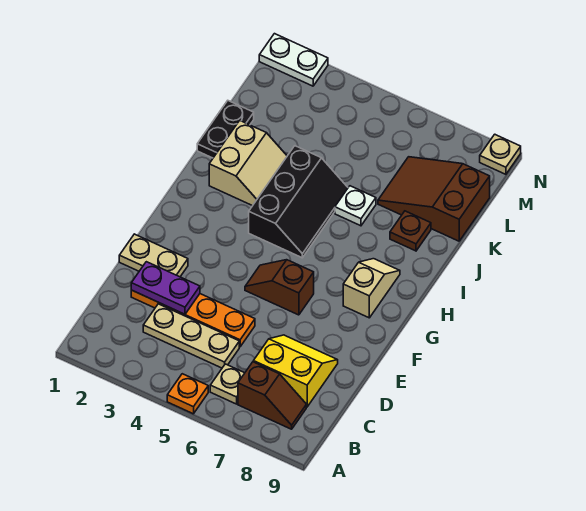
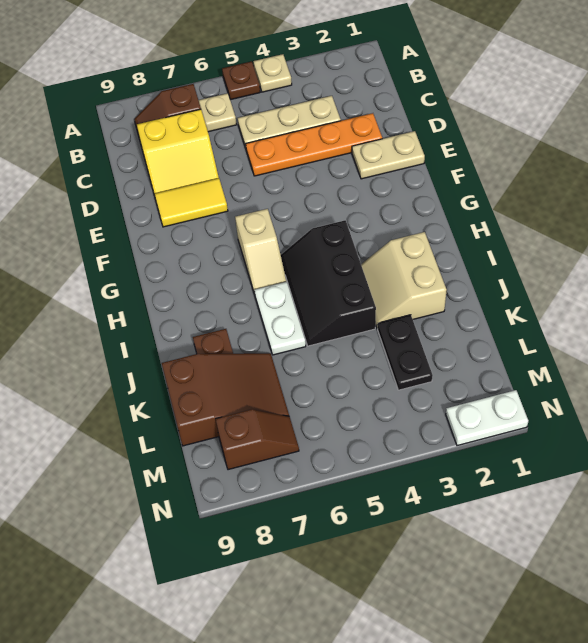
orange 1x1 plate [167,374,208,414] -> brown 1x1 plate [222,61,260,100]
purple 1x2 plate [131,262,200,314] -> none
none -> yellow 1x2 tile [154,178,228,227]
brown 1x2 slope [245,260,314,315] -> brown 1x2 slope moved to [216,409,299,470]
tan 1x2 slope [343,259,400,318] -> tan 1x2 slope moved to [235,209,287,294]
black 1x2 plate [197,101,254,158] -> black 1x2 plate moved to [377,315,433,390]
white 1x1 plate [335,186,376,226] -> white 1x2 plate [254,282,306,355]
tan 1x1 plate [480,134,521,174] -> tan 1x1 plate moved to [253,54,292,92]

